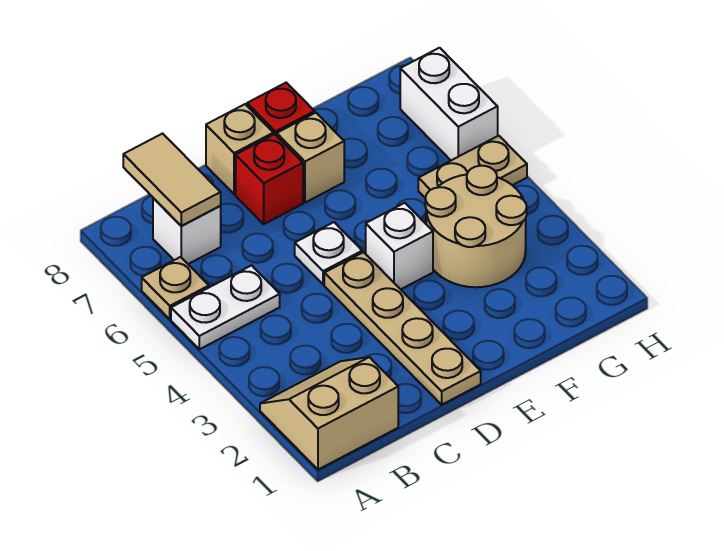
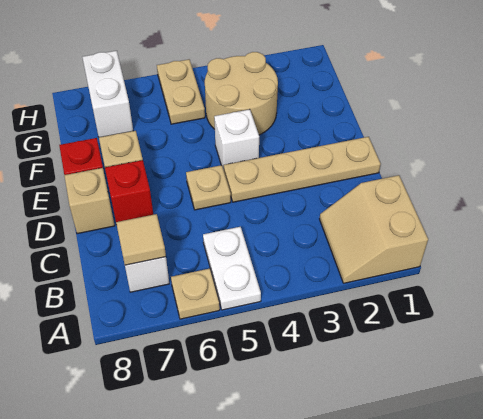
tan 1x2 tile [123,134,221,226] -> tan 1x1 tile [116,214,166,265]
white 1x1 plate [295,222,362,284] -> tan 1x1 plate [186,165,231,210]
white 1x2 brick [400,48,498,160] -> white 1x2 brick turned to [82,51,133,137]

